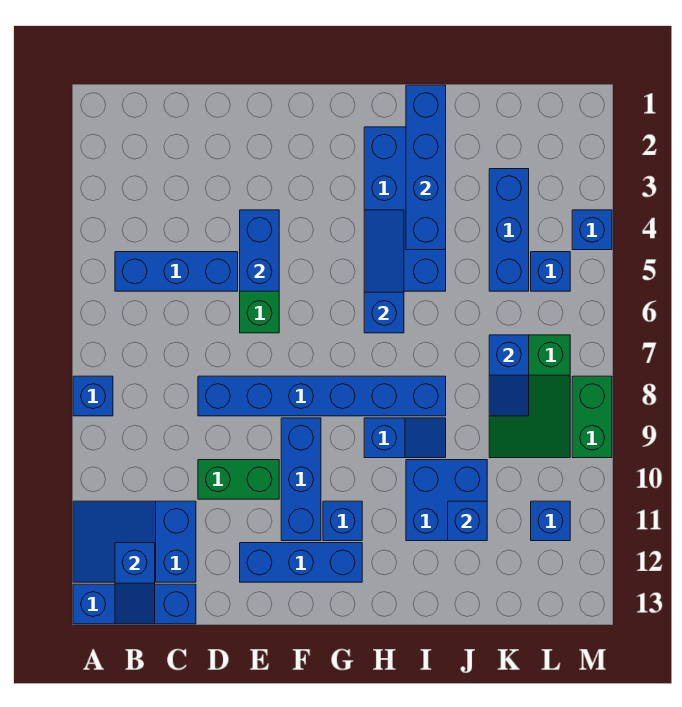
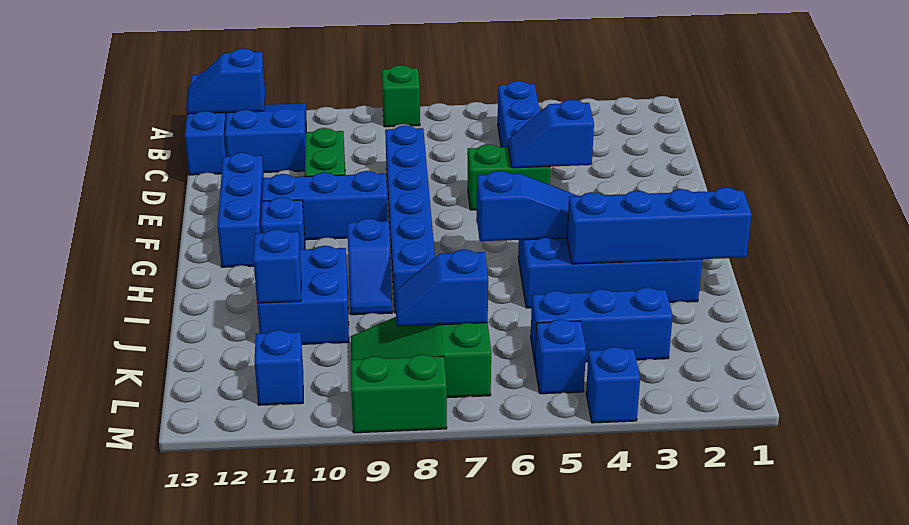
blue 1x1 brick [73,376,113,416] -> green 1x1 brick [382,65,420,127]
blue 1x2 brick [240,210,279,291] -> blue 1x2 slope [508,100,594,168]

